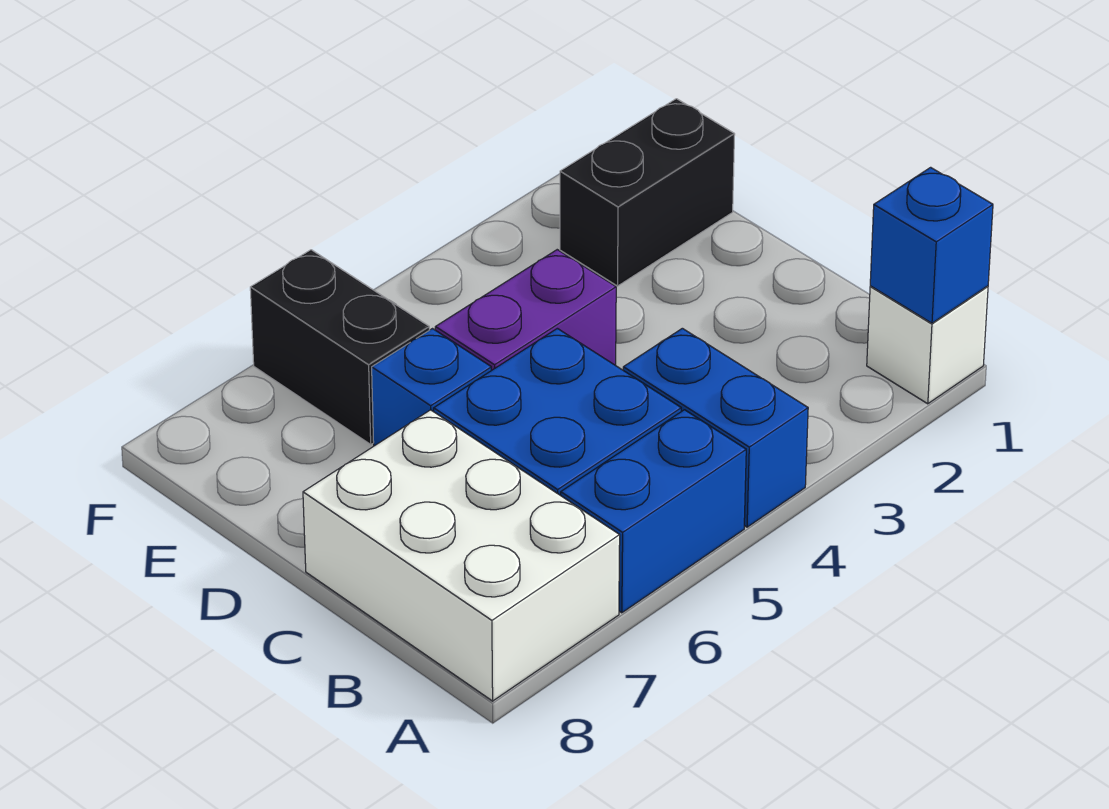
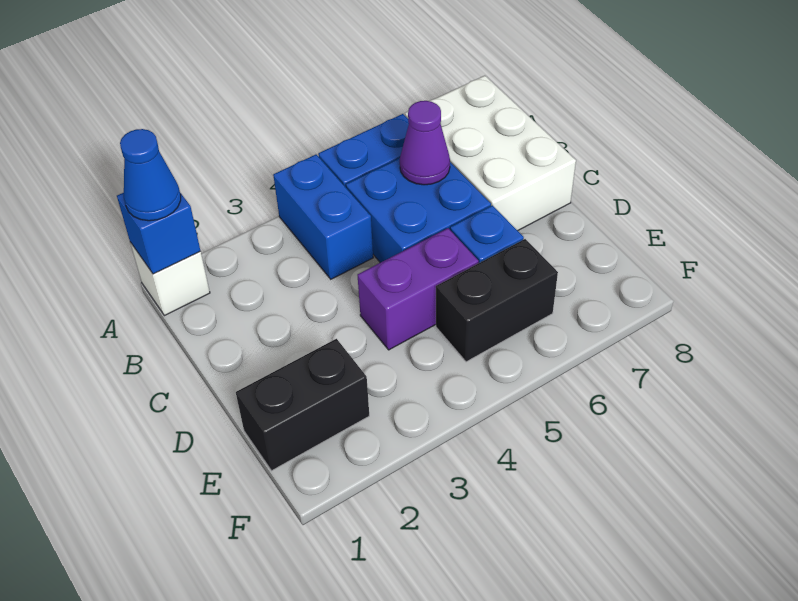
none -> blue 1x1 cone [120,129,181,221]
none -> purple 1x1 cone [400,101,450,185]
black 1x2 brick [250,250,429,444] -> black 1x2 brick turned to [436,239,558,362]

